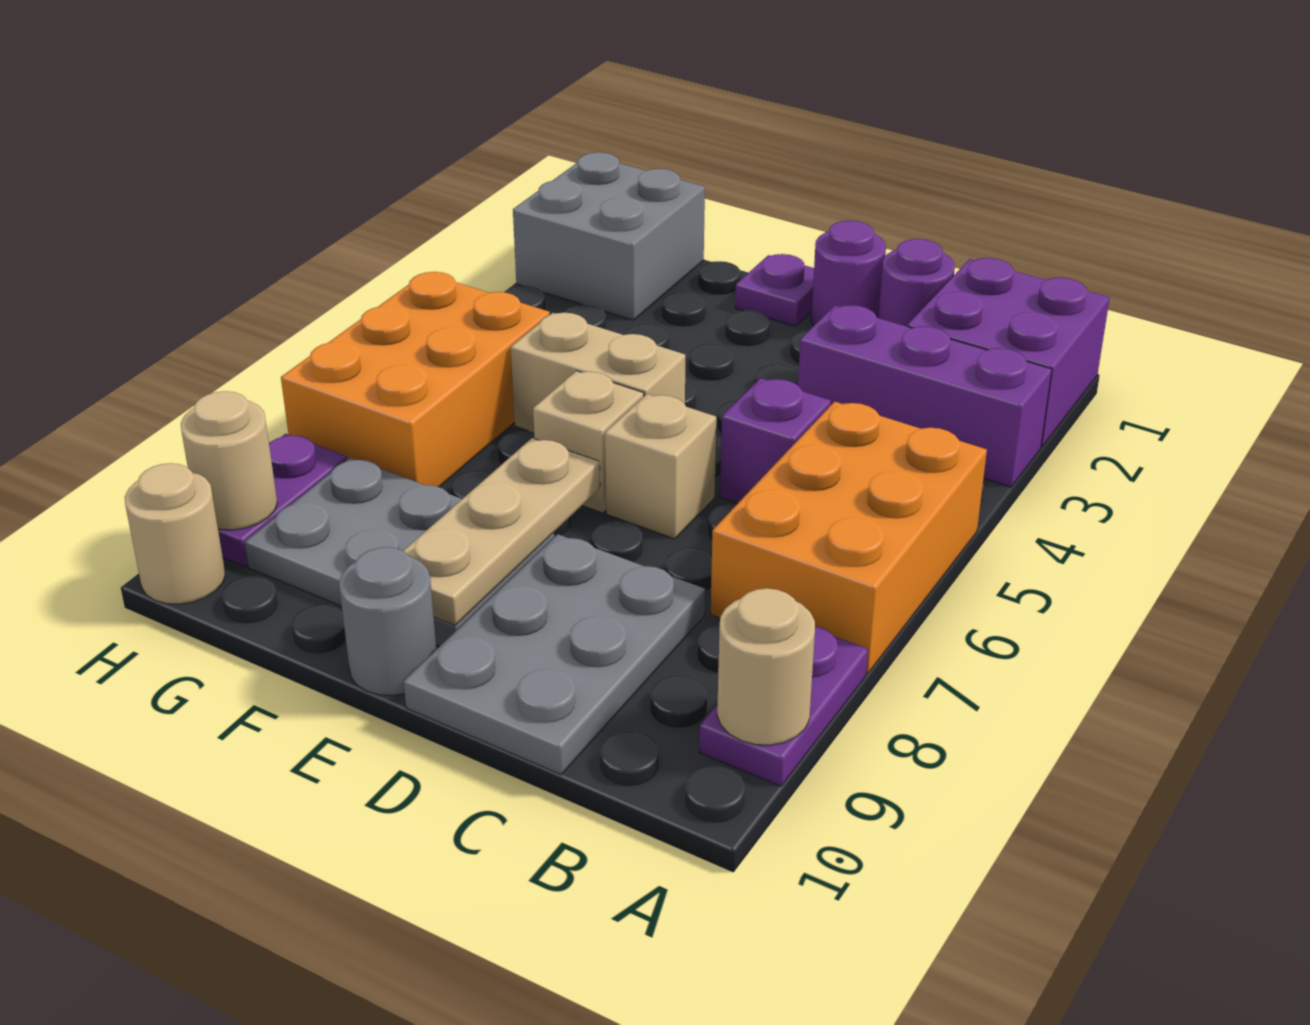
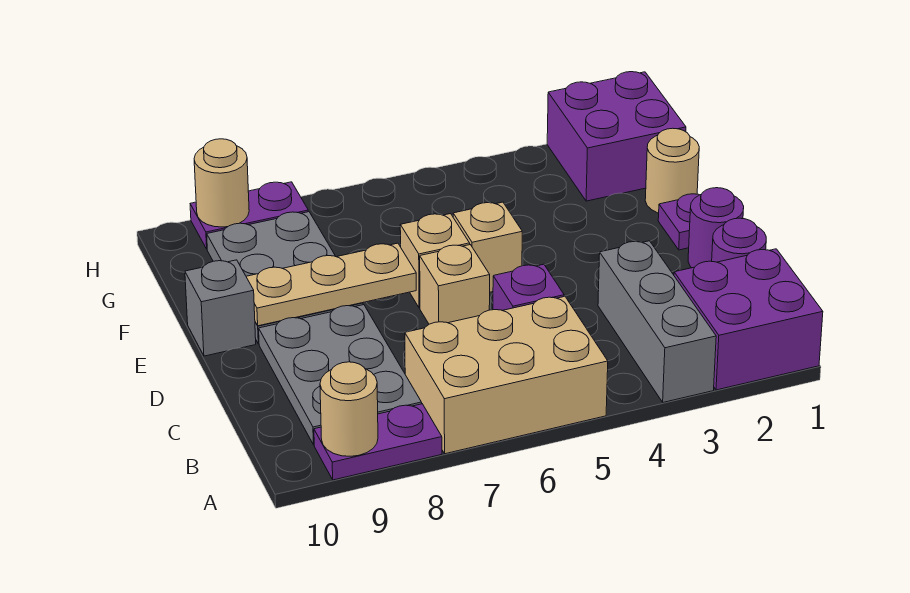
purple 1x3 brick [798,305,1052,487] -> grey 1x3 brick [598,241,716,402]
orange 2x3 brick [711,402,987,674] -> tan 2x3 brick [405,296,608,454]
grey 2x3 plate [404,534,705,775] -> grey 2x3 plate turned to [259,305,422,445]
tan 1x2 brick [511,313,685,432] -> tan 1x1 brick [453,202,522,292]
grey 1x1 round brick [339,547,436,696] -> grey 1x1 brick [185,260,256,356]
grey 2x2 brick [513,152,705,320] -> purple 2x2 brick [547,72,686,201]
orange 2x3 brick [281,272,550,487] -> none
tan 1x1 round brick [125,463,225,604] -> tan 1x1 round brick moved to [645,128,699,213]

